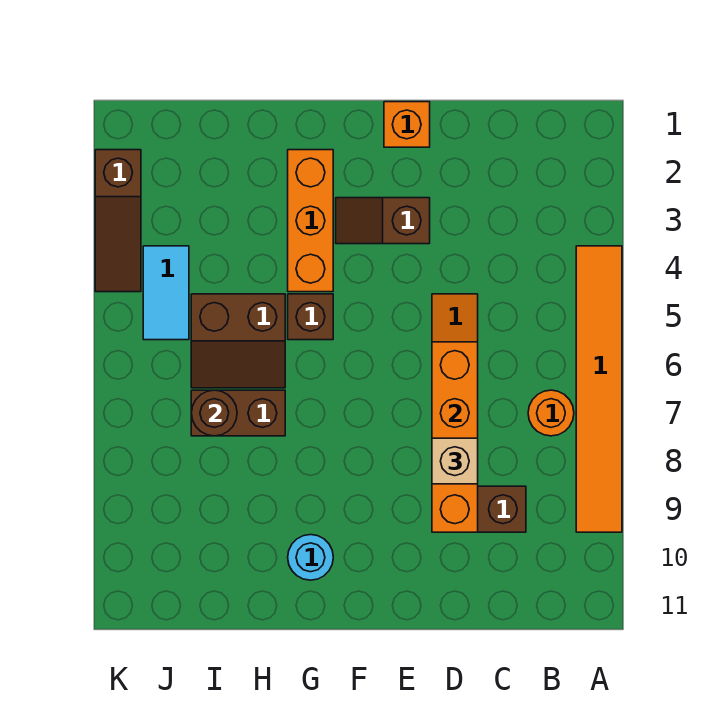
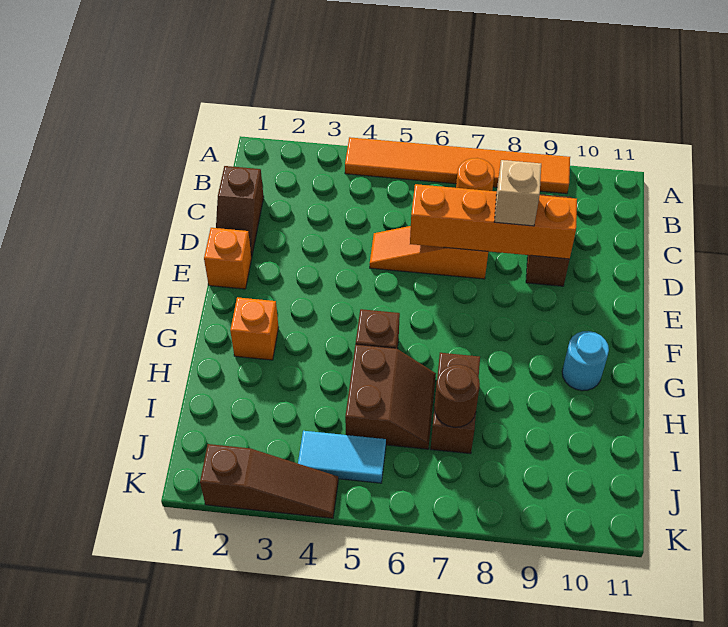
brown 1x2 slope [336,198,430,244] -> brown 1x2 slope moved to [216,166,264,257]
orange 1x3 brick [288,150,333,292] -> orange 1x1 brick [230,297,279,360]

